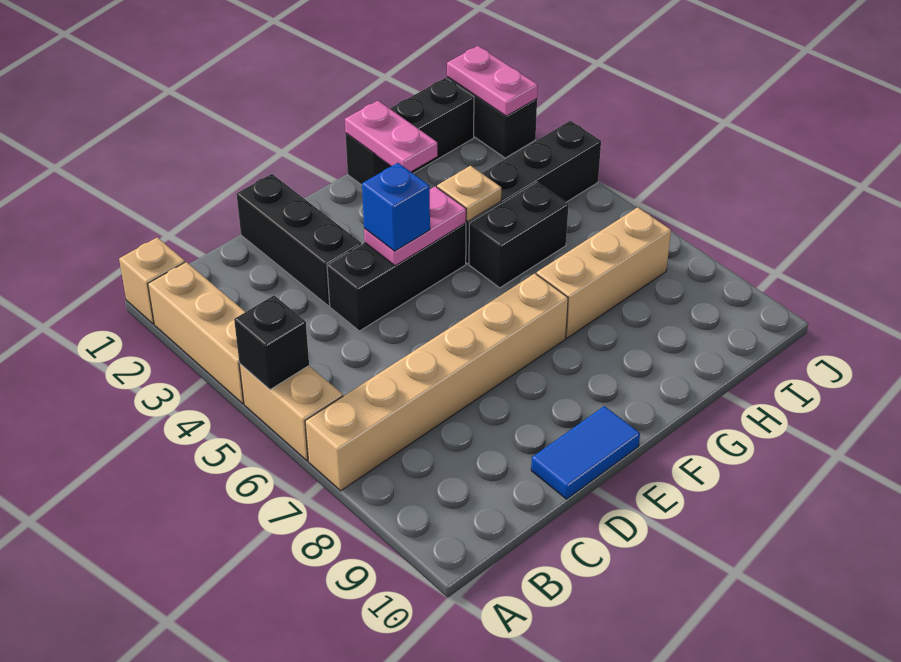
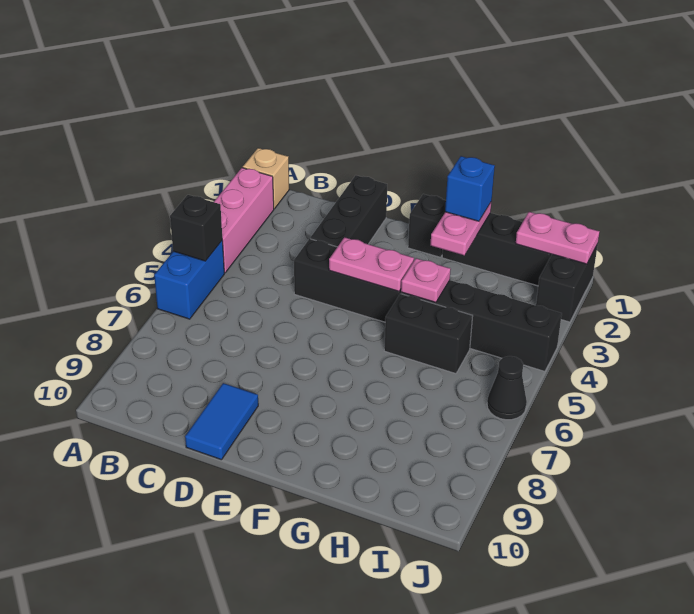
tan 1x3 brick [148,262,245,404] -> pink 1x3 brick [214,168,274,273]
tan 1x2 brick [240,364,343,461] -> blue 1x2 brick [154,240,224,319]
tan 1x6 brick [305,273,568,491] -> none
blue 1x2 tile [531,406,640,499] -> blue 1x2 tile turned to [185,383,258,460]
blue 1x1 brick [362,163,430,251] -> blue 1x1 brick moved to [445,156,495,221]
none -> black 1x1 brick [408,194,446,257]
tan 1x1 plate [437,166,501,221] -> pink 1x1 plate [401,258,451,303]
tan 1x3 brick [536,207,671,338] -> none
pink 1x2 plate [447,46,538,116] -> pink 1x2 plate turned to [516,212,600,264]
none -> black 1x1 cone [487,356,527,420]

